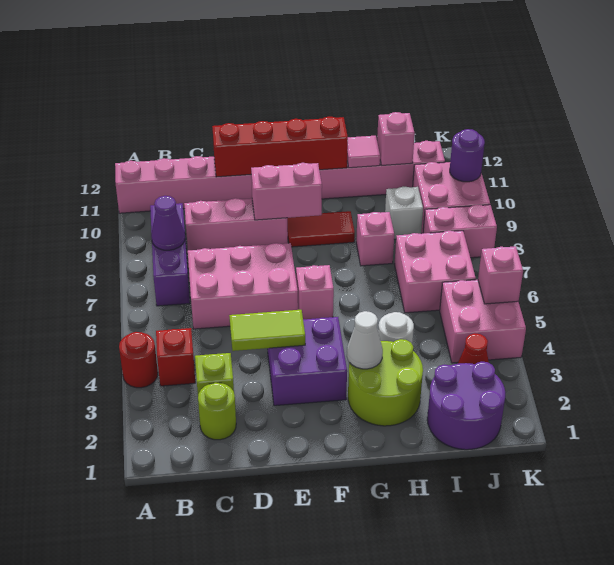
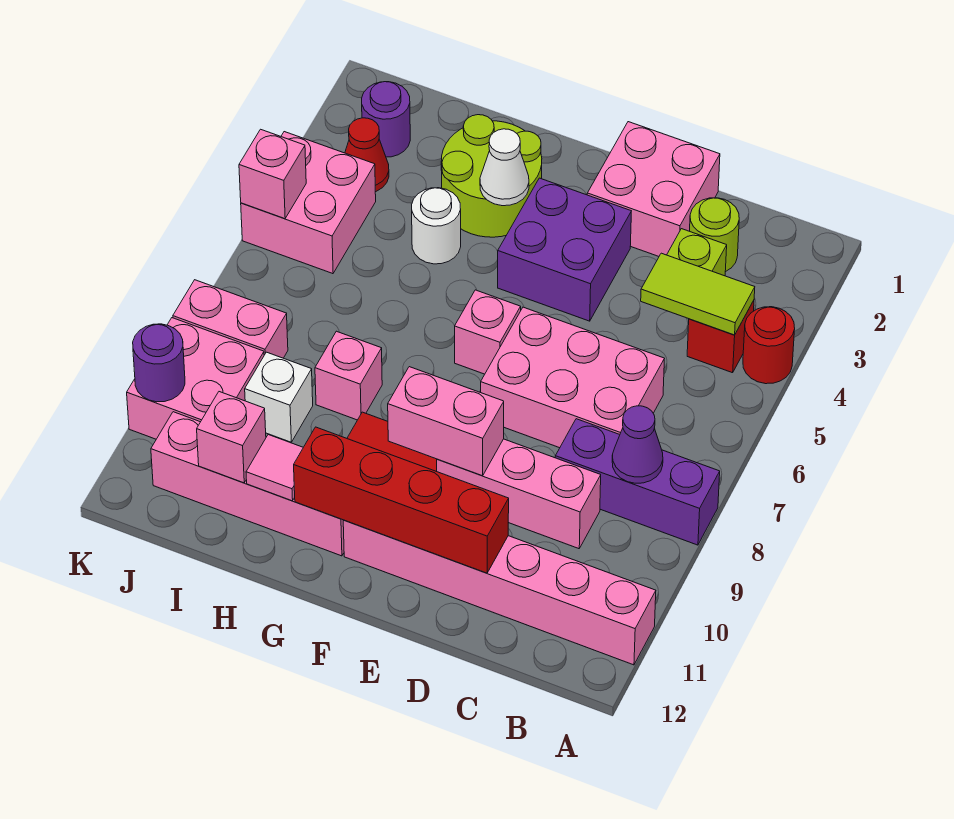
purple 1x3 brick [150,203,190,306] -> purple 1x3 brick turned to [555,419,720,545]
lime 1x2 tile [229,310,305,351] -> lime 1x2 tile moved to [641,253,755,335]
purple 2x2 round brick [427,362,505,450] -> purple 1x1 round brick [362,82,410,157]
pink 2x2 brick [394,231,476,313] -> pink 2x2 brick moved to [587,122,720,256]

